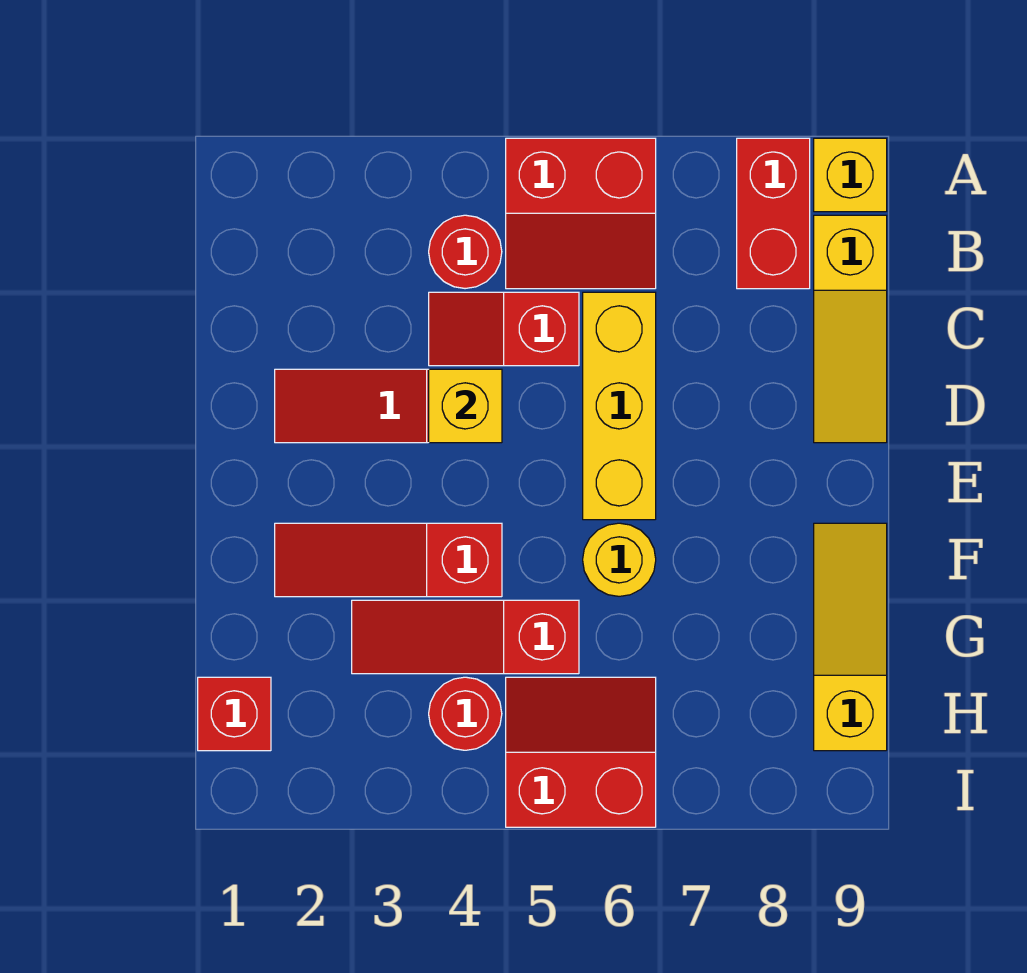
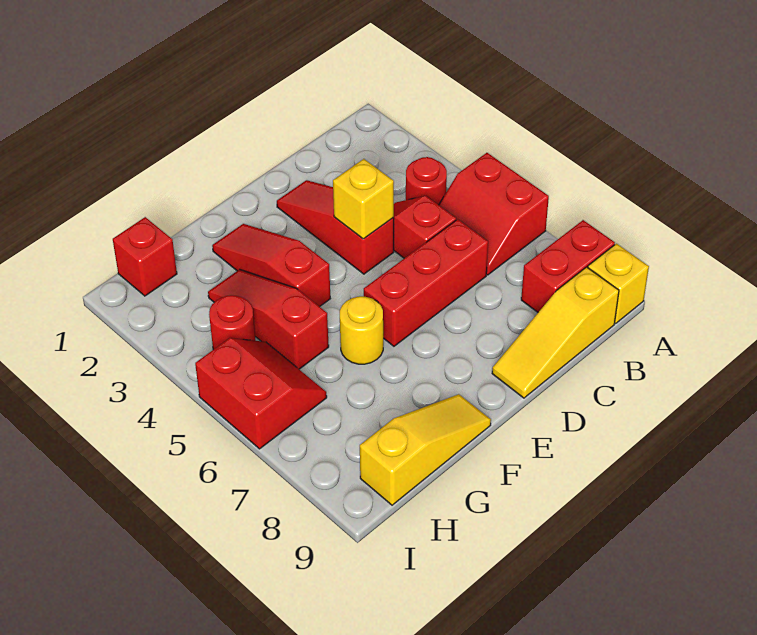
yellow 1x3 brick [583,292,656,520] -> red 1x3 brick [364,219,488,346]

